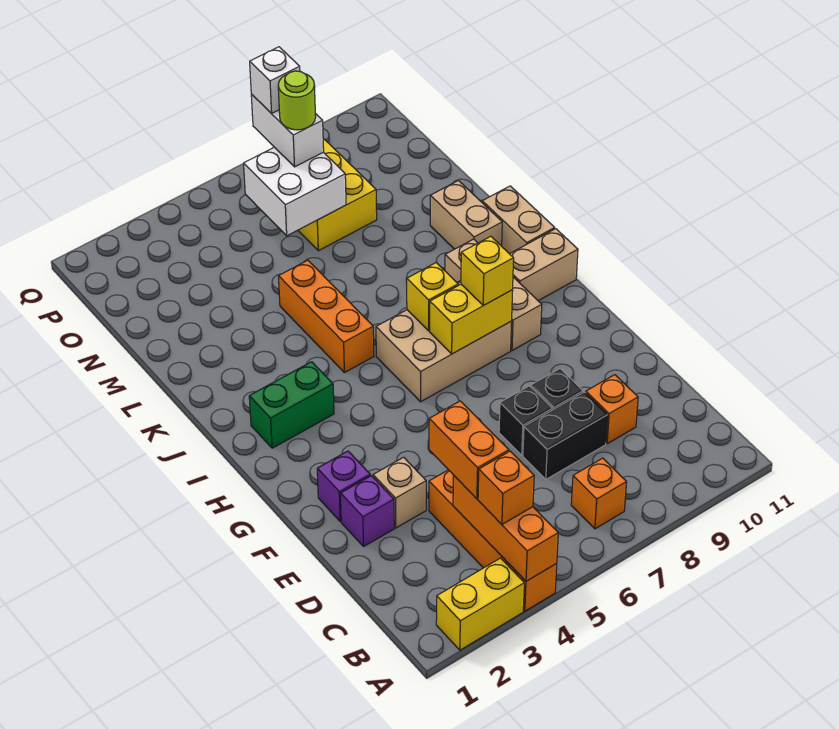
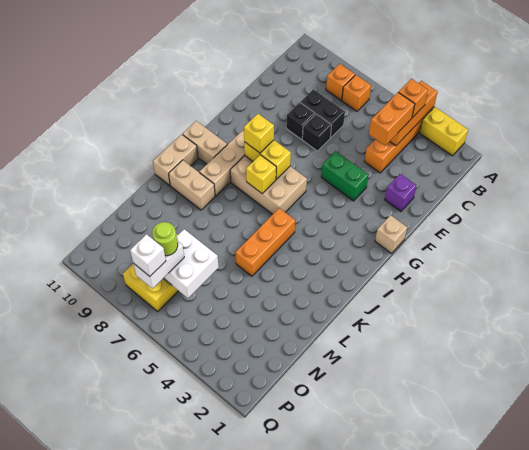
orange 1x1 brick [586,375,638,444] -> orange 1x1 brick moved to [326,64,355,100]
tan 1x1 brick [373,457,426,528] -> tan 1x1 brick moved to [375,215,407,253]
purple 1x1 brick [317,451,370,521] -> none
green 1x2 brick [249,362,334,448] -> green 1x2 brick moved to [321,151,368,201]
tan 1x2 brick [430,181,502,249] -> tan 1x2 brick turned to [169,160,215,210]

